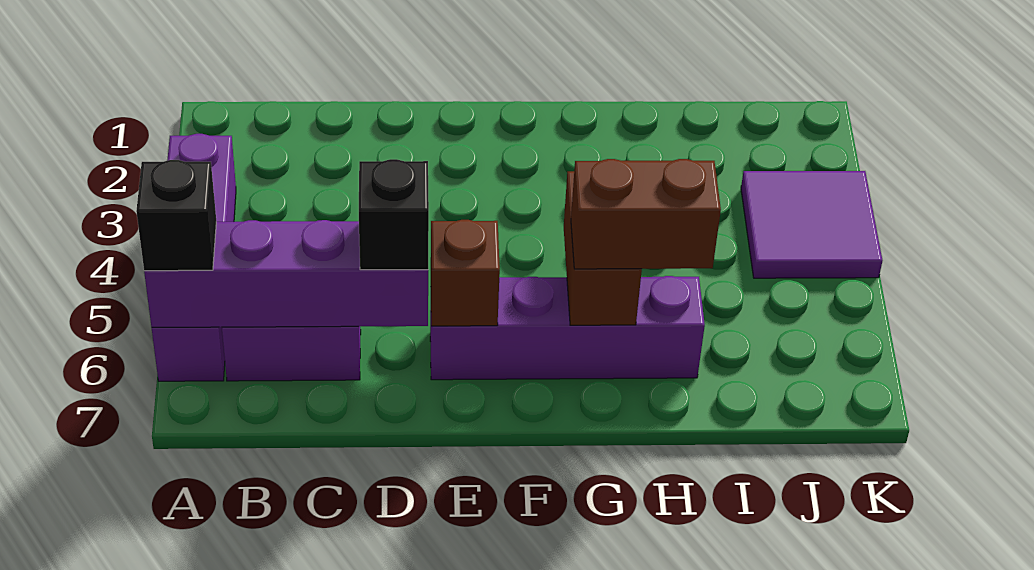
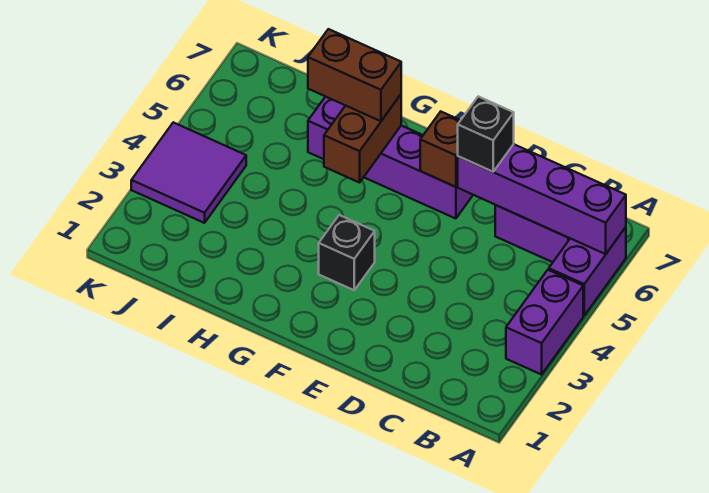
black 1x1 brick [136,160,216,271] -> black 1x1 brick moved to [319,215,375,290]

